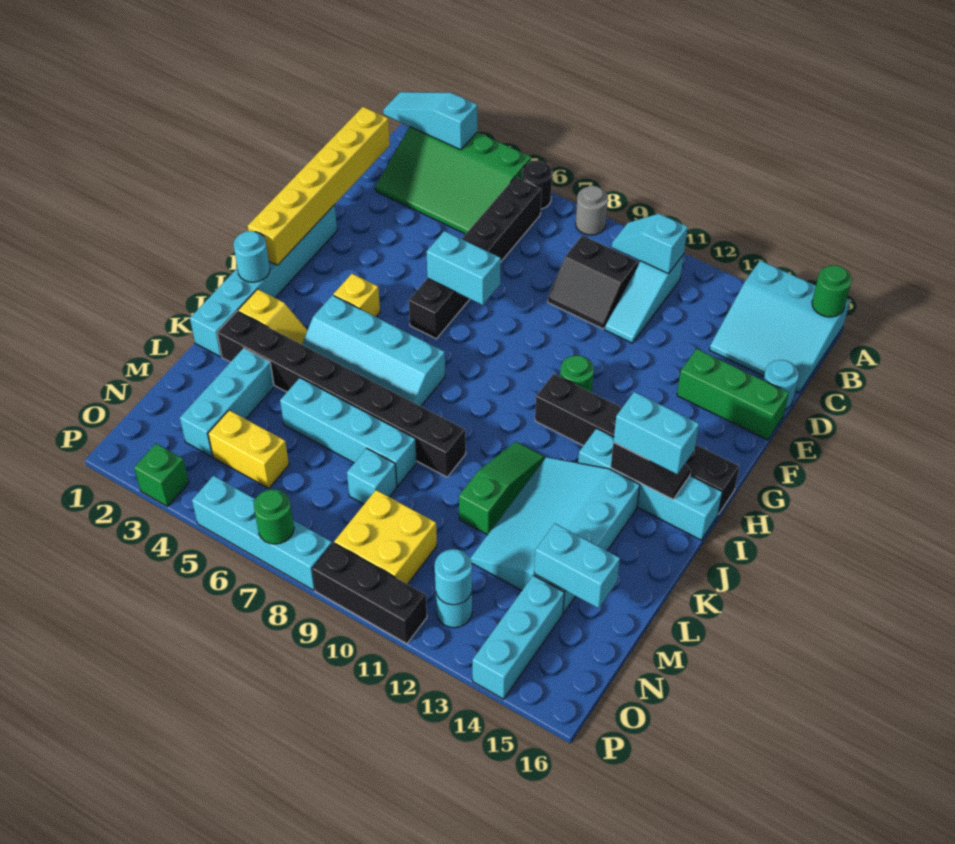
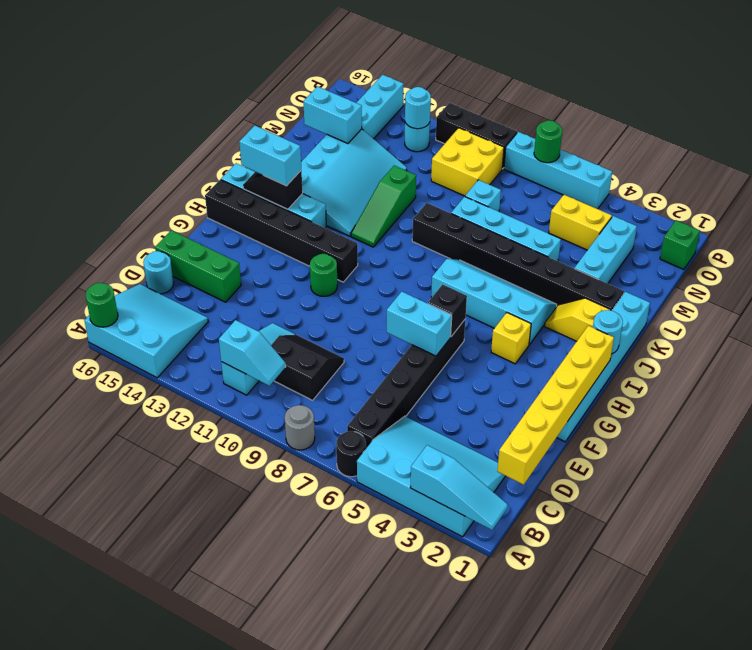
green 3x4 slope [375,127,531,234] -> cyan 3x4 slope [357,416,505,537]
none -> black 1x1 brick [428,284,467,336]
green 1x1 brick [134,444,189,507] -> green 1x1 brick moved to [660,220,700,270]

